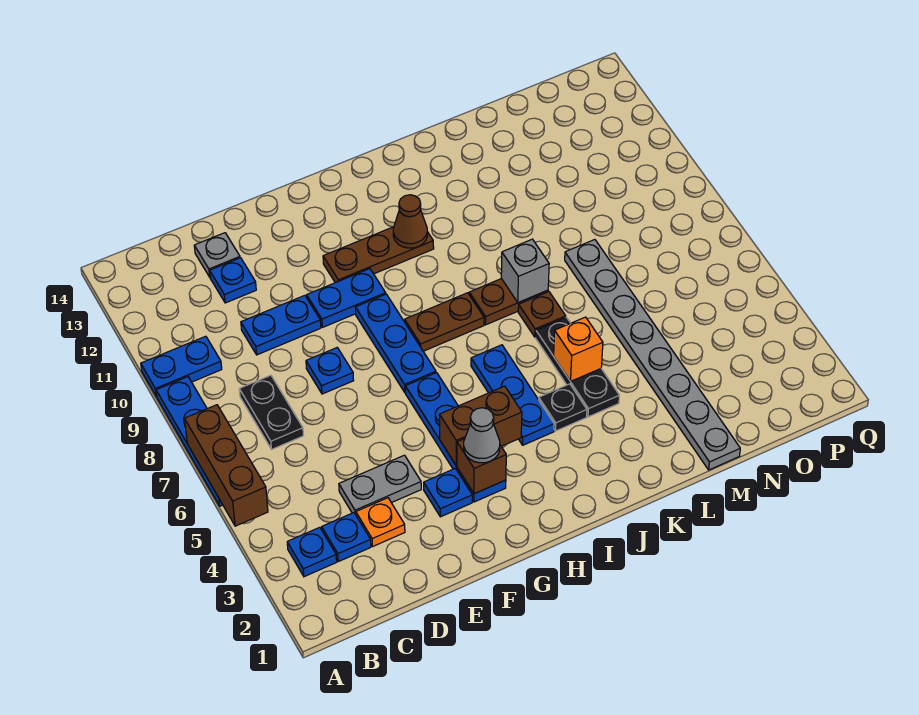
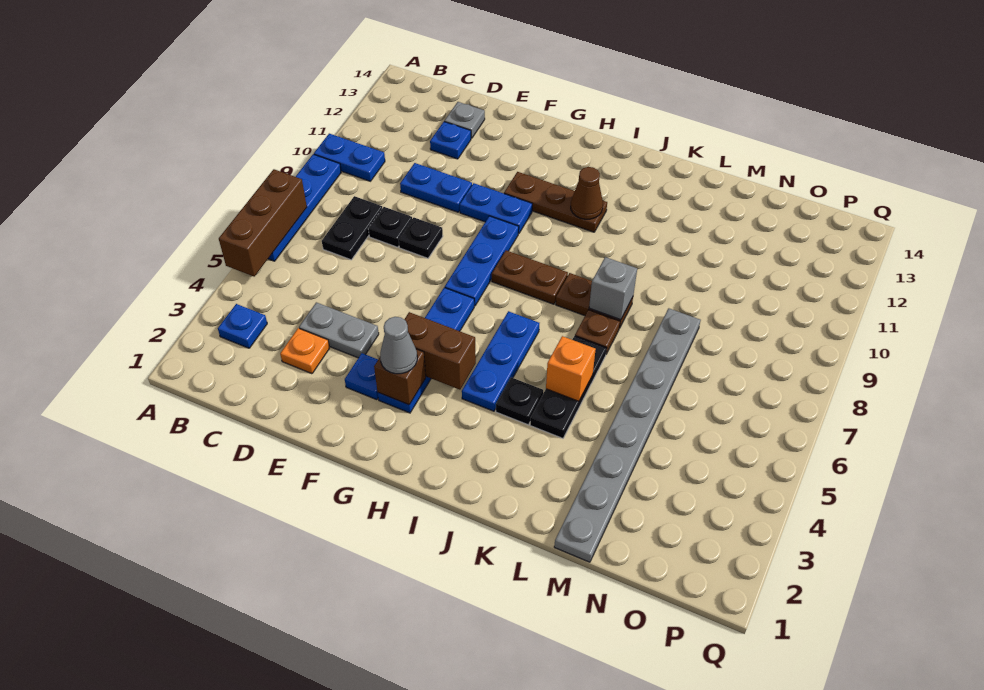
blue 1x1 plate [322,513,371,562] -> none
none -> black 1x1 plate [368,207,412,247]
blue 1x1 plate [306,348,354,394] -> black 1x1 plate [399,218,443,258]

